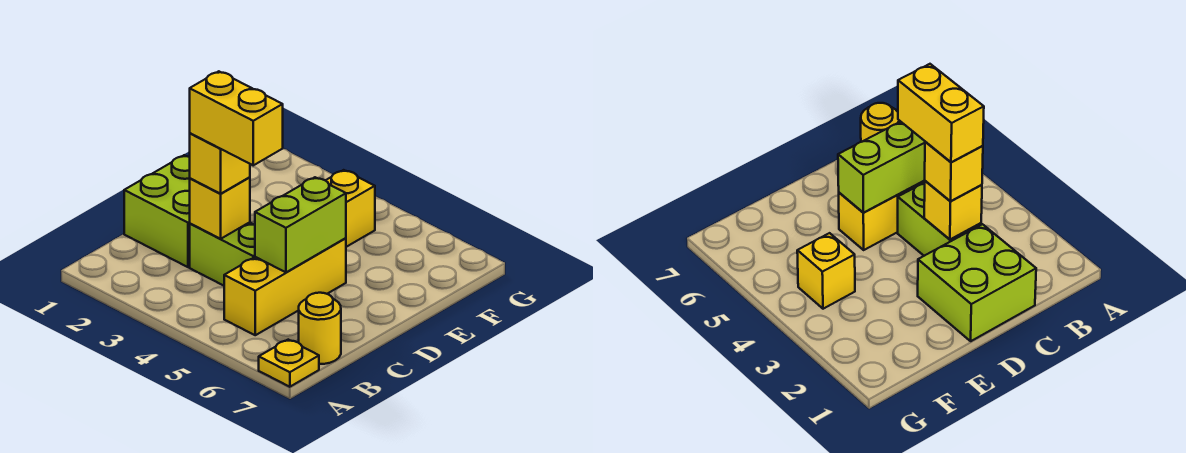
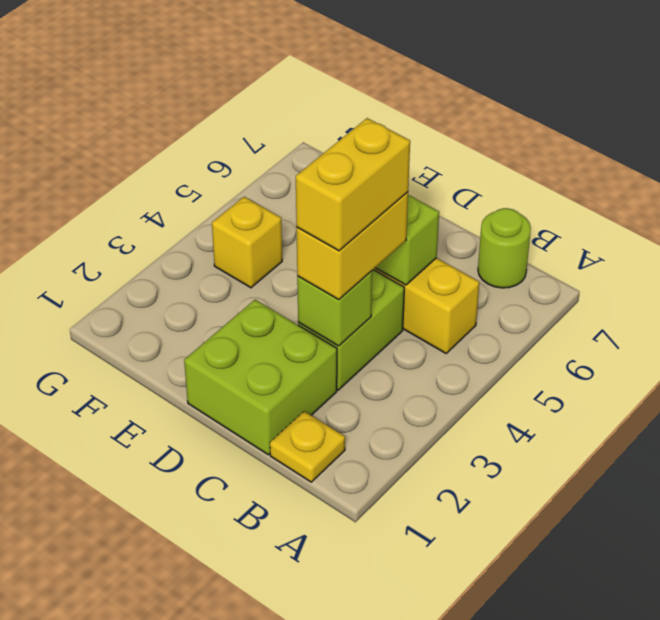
yellow 1x1 plate [259,340,319,387] -> yellow 1x1 plate moved to [270,411,345,482]
yellow 1x1 round brick [299,293,341,364] -> lime 1x1 round brick [478,208,531,288]
yellow 1x1 brick [190,177,250,239] -> lime 1x1 brick [297,271,372,346]
yellow 1x1 brick [190,133,250,194] -> yellow 1x2 brick [297,192,408,300]

